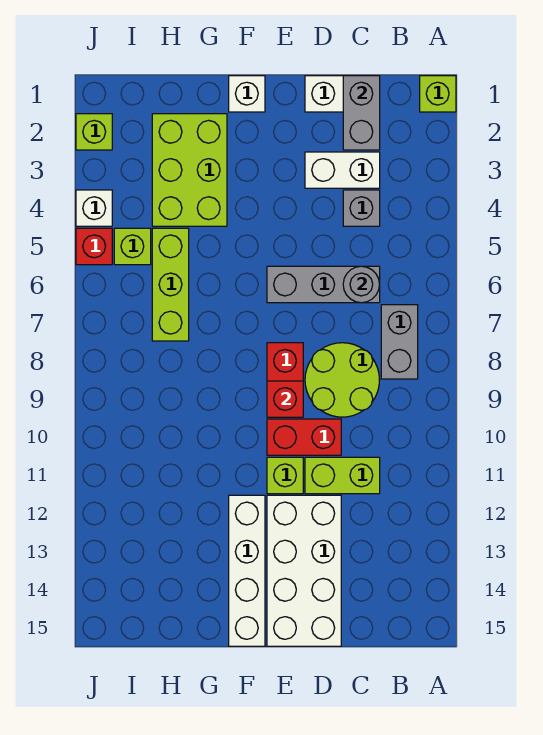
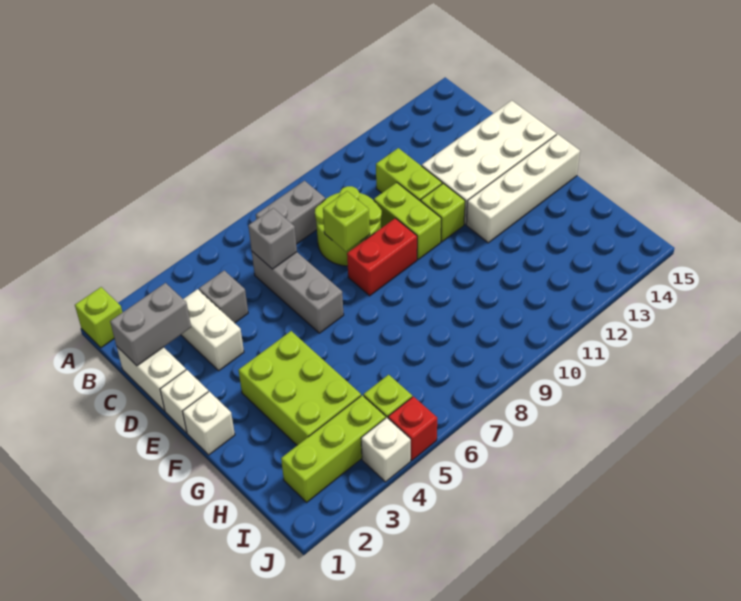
grey 1x1 round brick [343,266,380,303] -> grey 1x1 brick [248,208,297,269]
red 1x2 brick [267,419,341,455] -> lime 1x2 brick [374,183,441,259]
none -> white 1x1 brick [160,370,208,433]
red 1x1 brick [267,381,303,417] -> none
lime 2x3 brick [152,114,227,226] -> lime 2x3 brick turned to [238,331,361,445]
lime 1x3 brick [152,228,189,341] -> lime 1x3 brick moved to [281,395,386,502]
lime 1x1 brick [76,114,112,150] -> lime 1x1 brick moved to [323,191,370,252]

